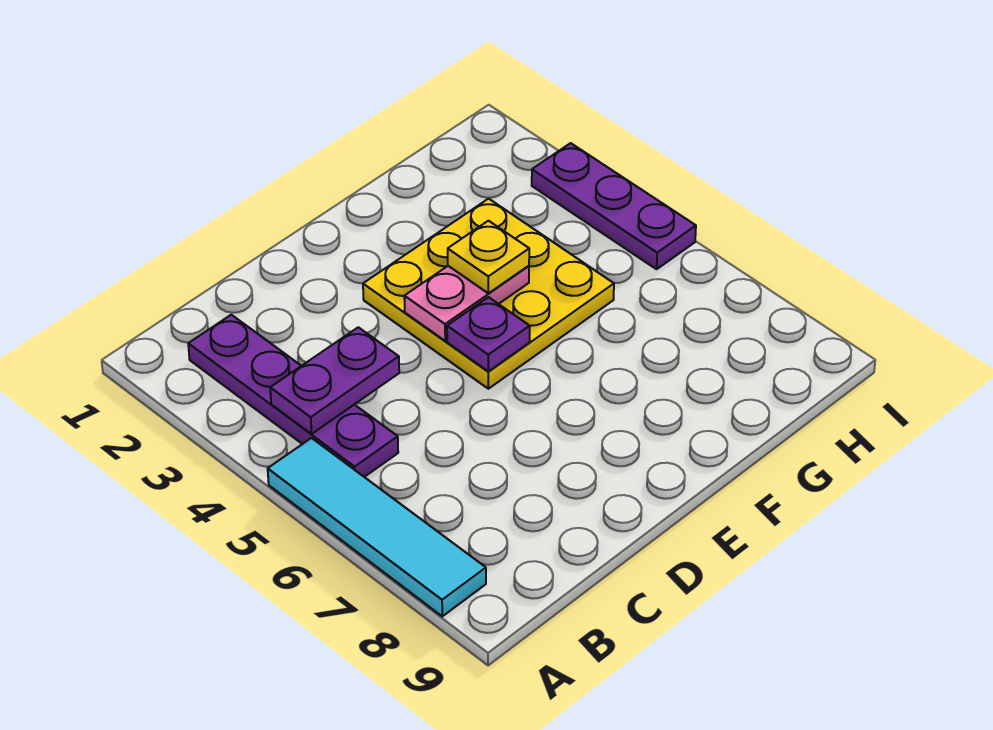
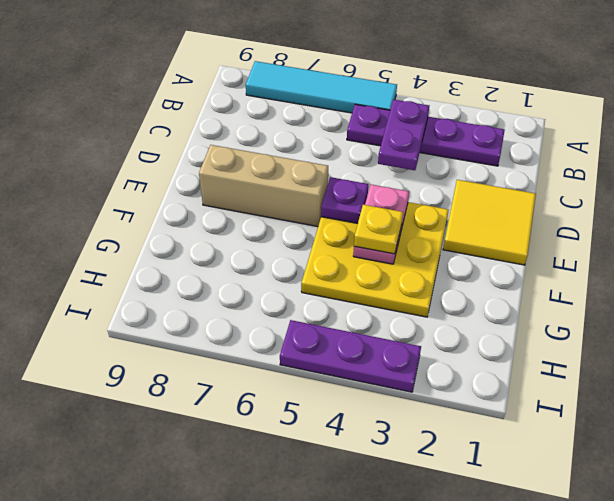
none -> yellow 2x2 tile [443,180,536,265]
none -> tan 1x3 brick [199,145,328,227]

